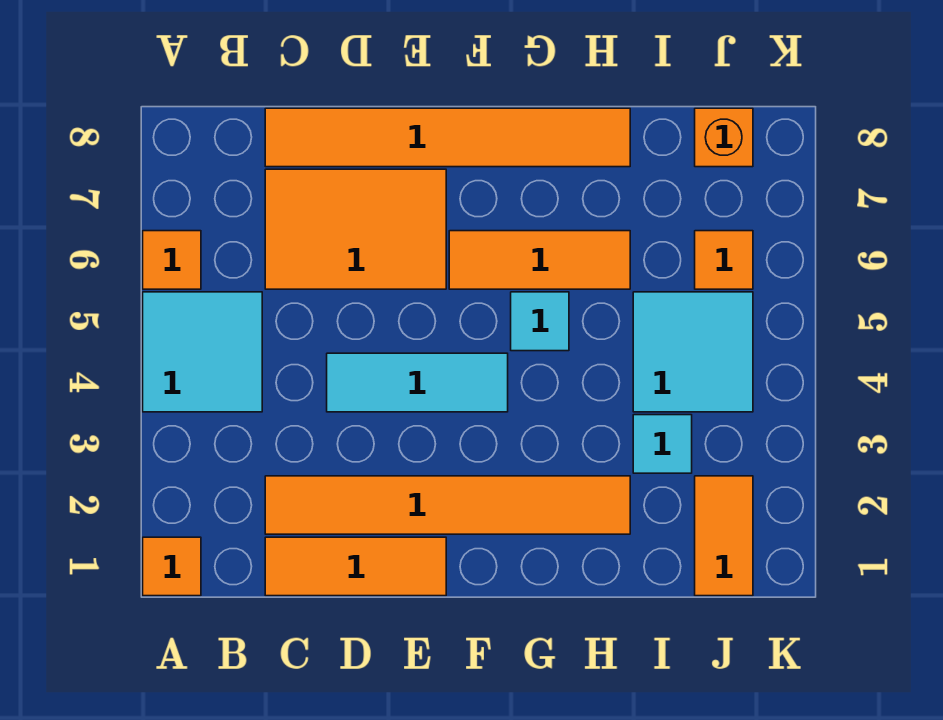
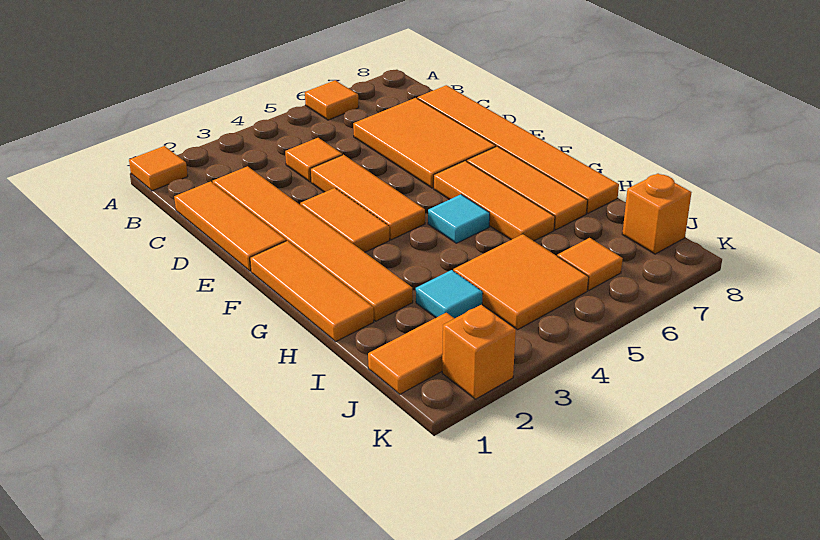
cyan 2x2 tile [143,292,262,412] -> none
none -> orange 1x1 tile [285,138,342,182]
cyan 1x3 tile [327,353,508,412] -> orange 1x3 tile [310,155,425,240]
none -> orange 1x2 tile [300,188,390,252]
none -> orange 1x3 tile [250,241,374,342]
none -> orange 1x3 tile [467,146,588,230]
cyan 2x2 tile [633,292,753,412] -> orange 2x2 tile [453,234,589,330]
none -> orange 1x1 brick [442,305,516,399]

